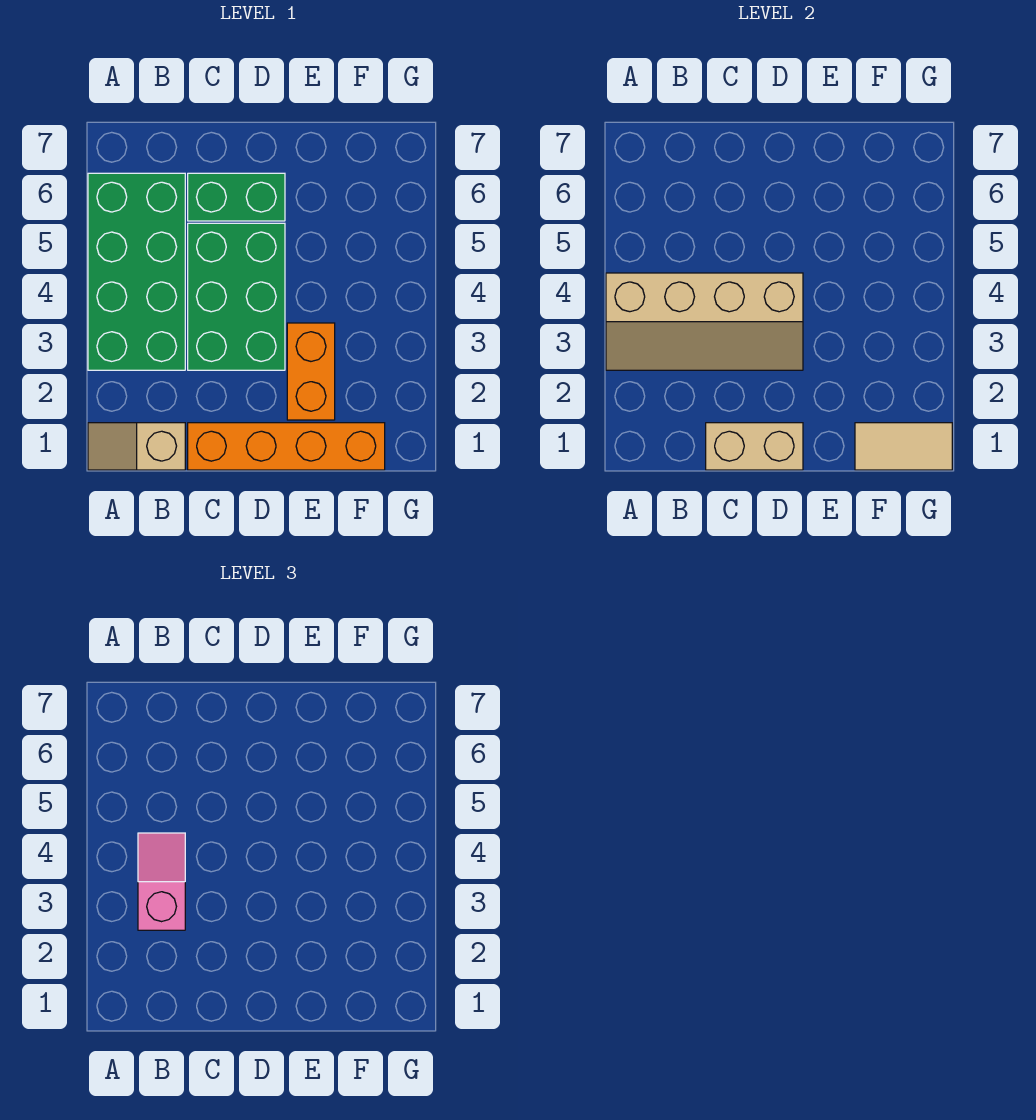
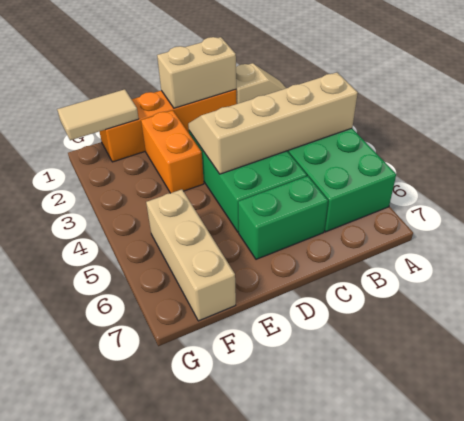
pink 1x2 slope [138,833,185,930] -> none
none -> tan 1x3 brick [146,189,236,321]

